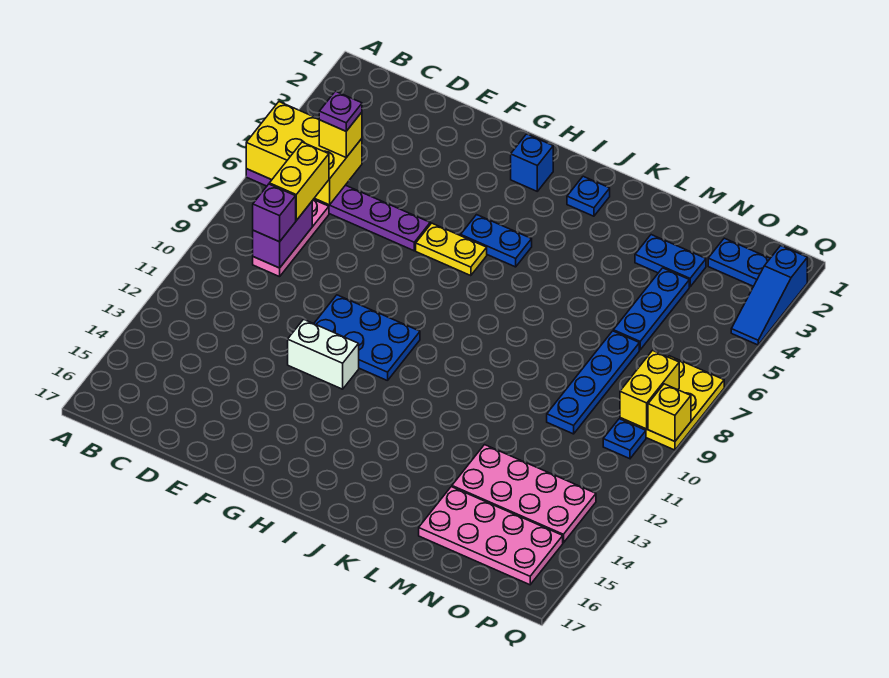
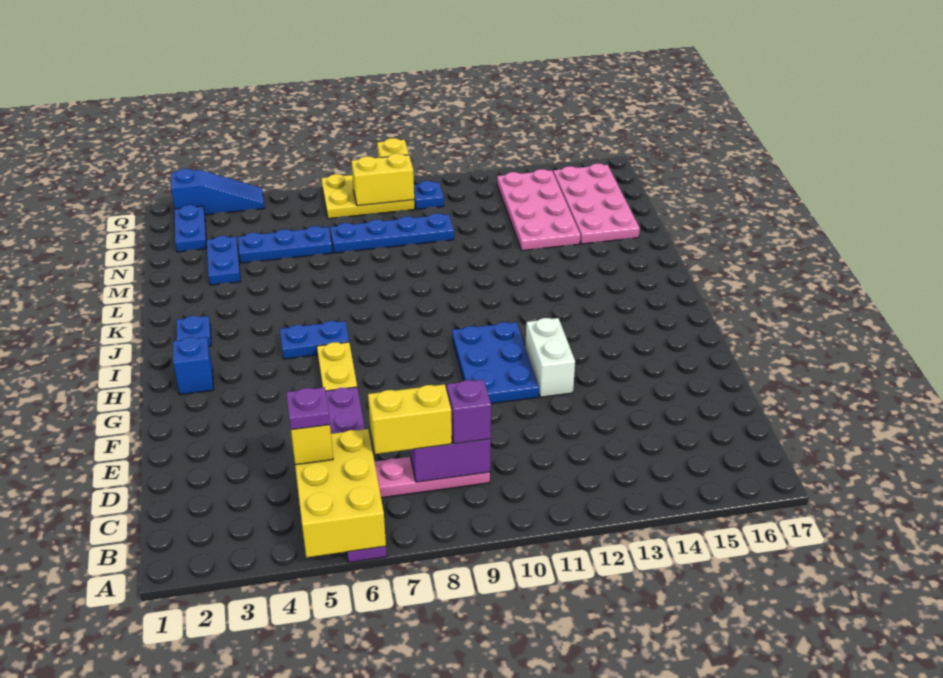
blue 1x2 plate [461,215,532,267] -> blue 1x2 plate turned to [280,321,349,359]

